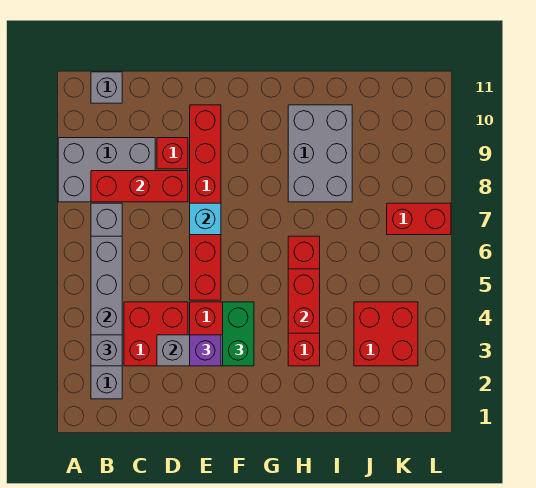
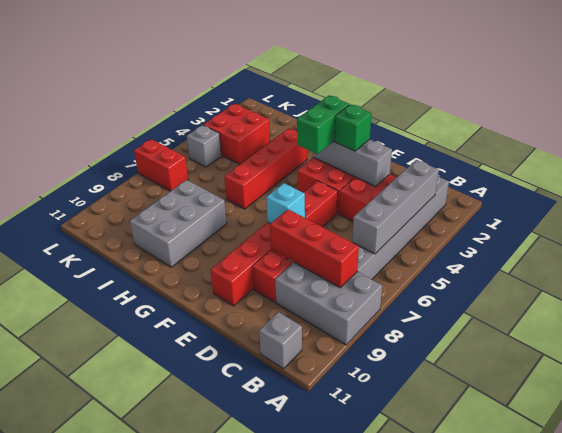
grey 1x1 brick [91,335,122,366] -> grey 1x1 brick moved to [187,125,221,167]
purple 1x1 brick [190,335,221,366] -> green 1x1 brick [335,104,371,151]
red 1x2 brick [288,269,320,333] -> none

